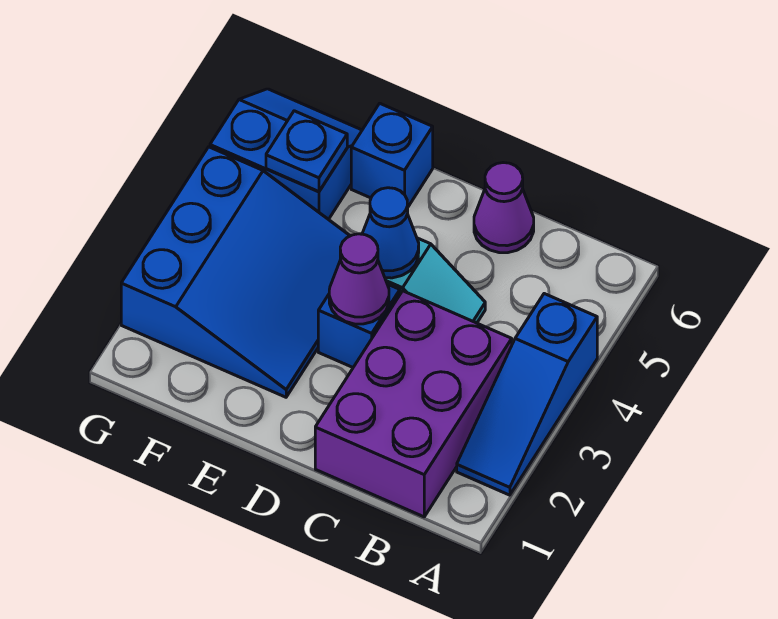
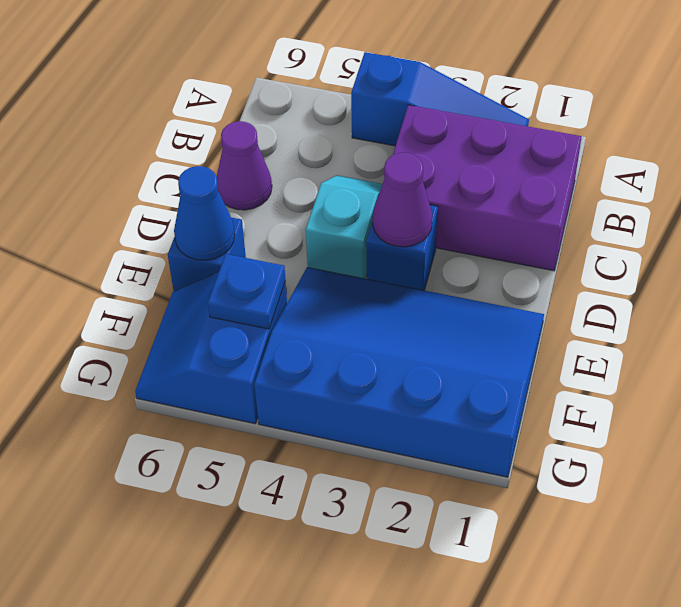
blue 1x1 cone [362,188,419,278] -> blue 1x1 cone moved to [174,166,235,260]
blue 3x3 slope [121,147,350,397] -> blue 3x4 slope [254,267,544,477]

